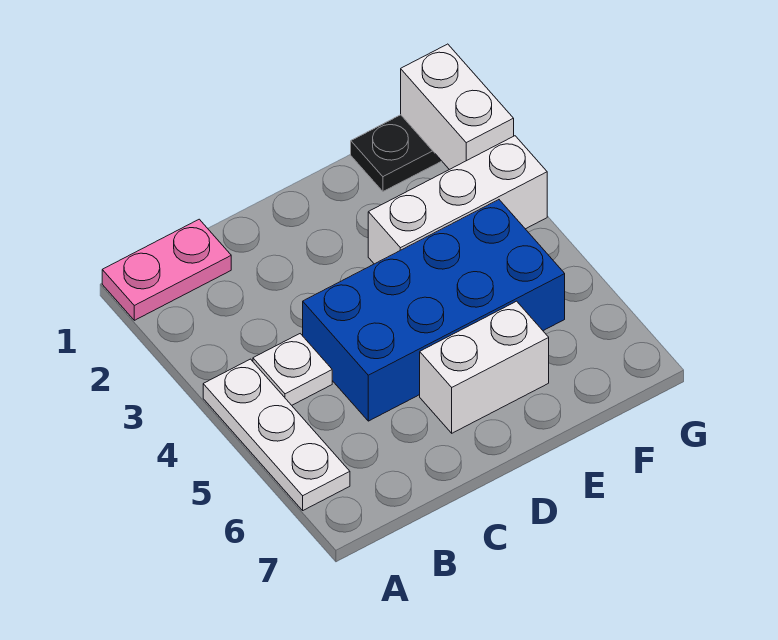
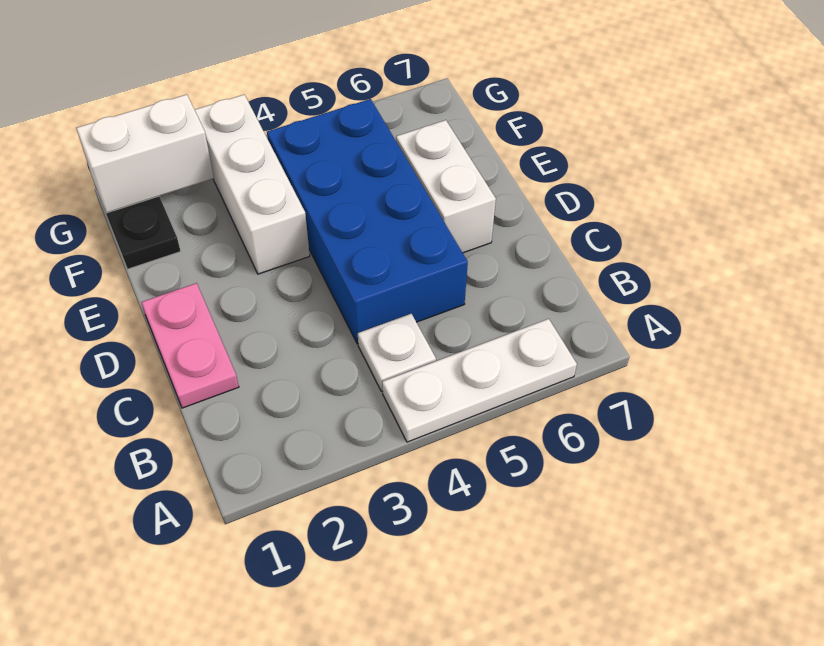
pink 1x2 plate [102,219,231,320] -> pink 1x2 plate moved to [141,283,239,408]

